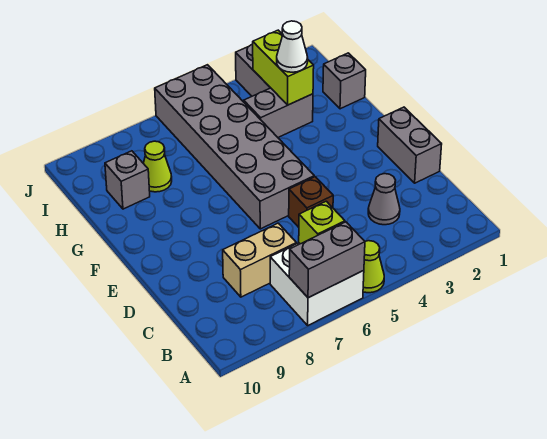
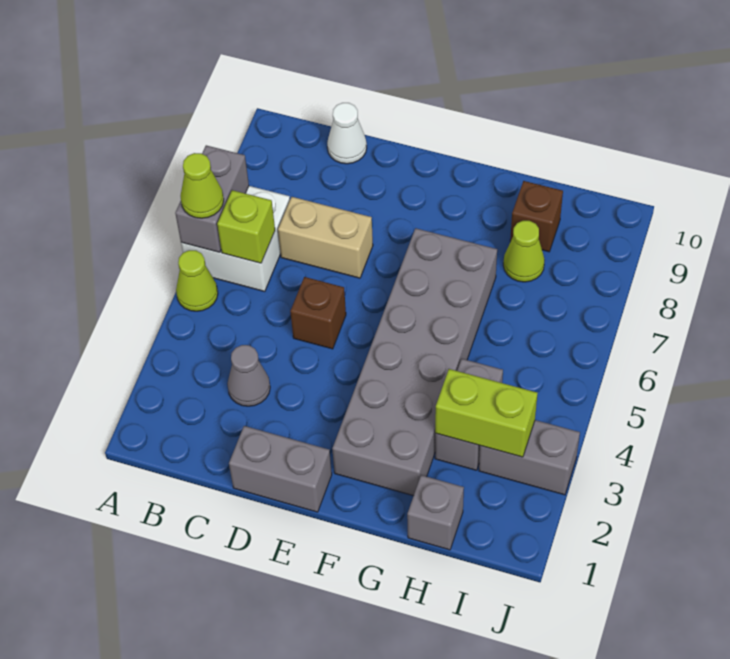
none -> lime 1x1 cone [181,153,224,218]
tan 1x2 brick [223,223,296,297] -> tan 1x2 brick turned to [278,197,373,278]
grey 2x6 brick [155,65,314,229] -> grey 2x6 brick turned to [332,228,497,496]
white 1x1 cone [277,21,308,72] -> white 1x1 cone moved to [327,103,367,164]
grey 1x1 brick [105,151,150,209] -> brown 1x1 brick [510,181,563,252]

